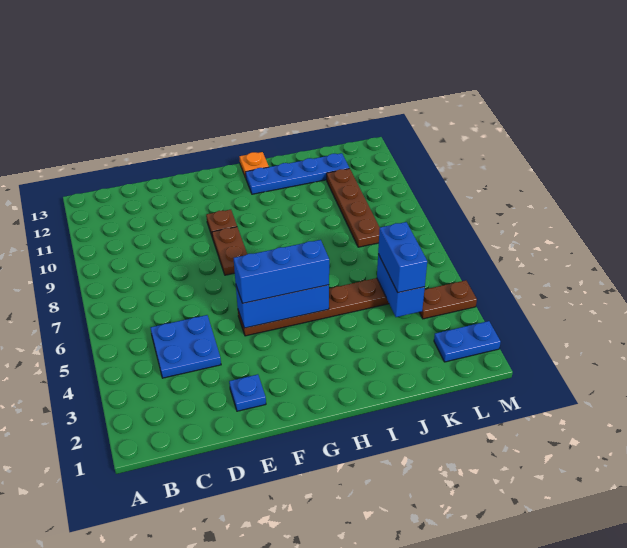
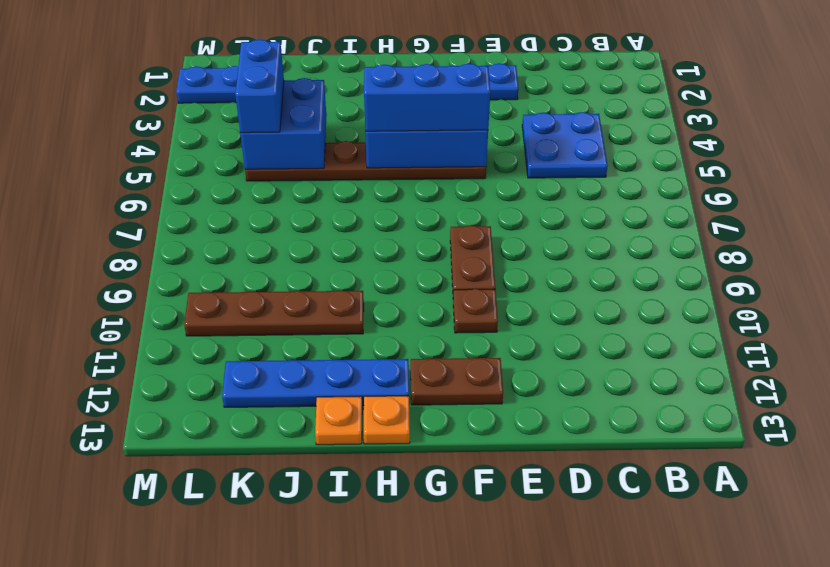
none -> orange 1x1 plate [315,396,362,445]
blue 1x2 brick [377,254,425,317] -> blue 2x2 brick [240,78,326,169]
brown 1x4 plate [327,169,380,247] -> brown 1x4 plate turned to [184,291,364,336]
brown 1x2 plate [419,280,477,319] -> brown 1x2 plate moved to [411,358,503,405]

